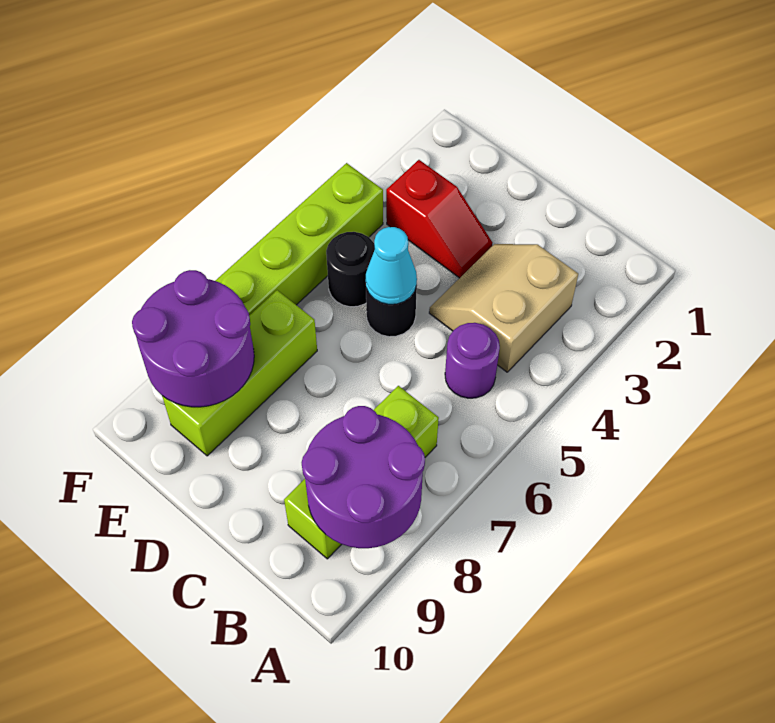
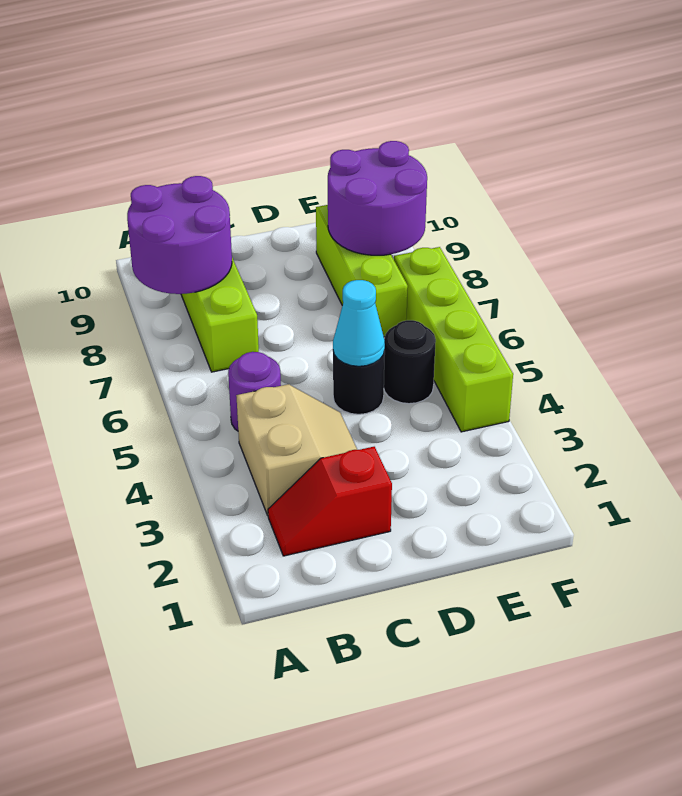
red 1x2 slope [386,160,493,278] -> red 1x2 slope moved to [268,447,392,556]

